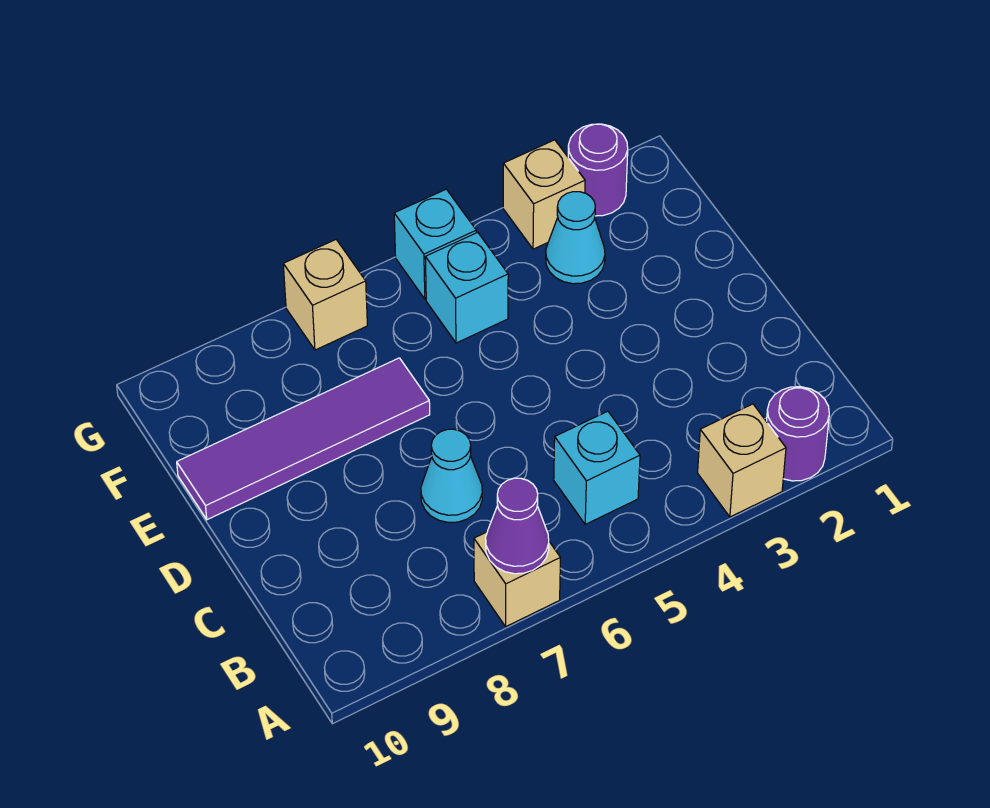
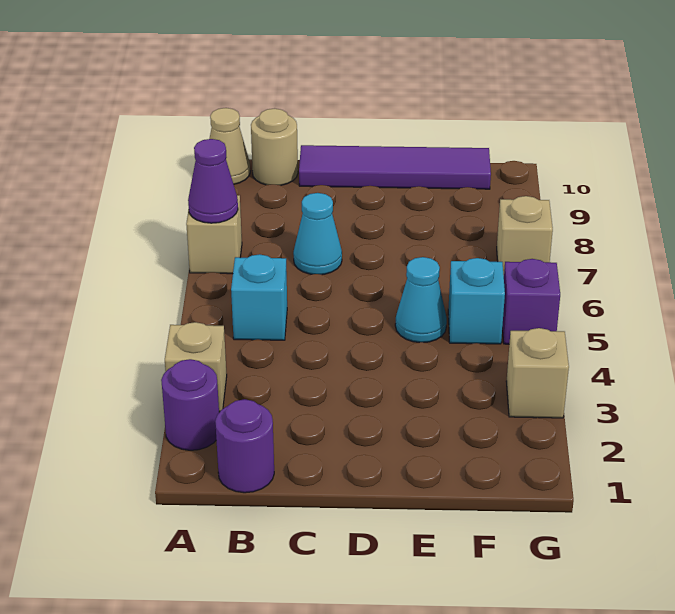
none -> tan 1x1 cone [209,108,250,184]
none -> tan 1x1 round brick [251,109,298,185]
purple 1x4 tile [177,358,430,520] -> purple 1x4 tile turned to [299,145,491,189]
cyan 1x1 cone [546,192,605,284] -> cyan 1x1 cone moved to [395,257,447,343]
purple 1x1 round brick [568,124,628,216] -> purple 1x1 round brick moved to [215,399,274,493]
cyan 1x1 brick [394,189,476,299] -> purple 1x1 brick [502,259,560,344]

